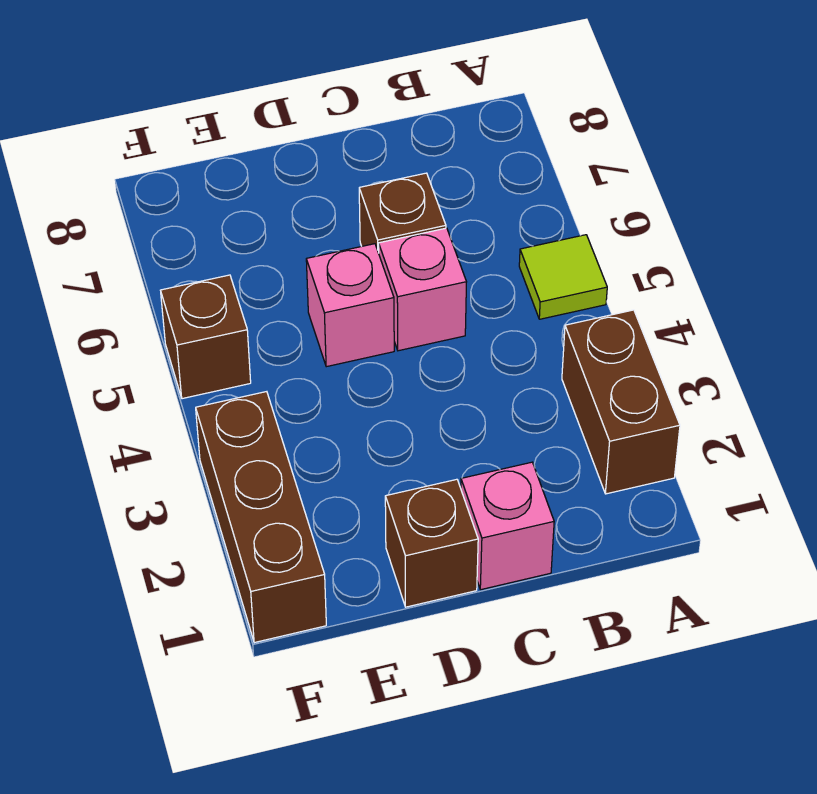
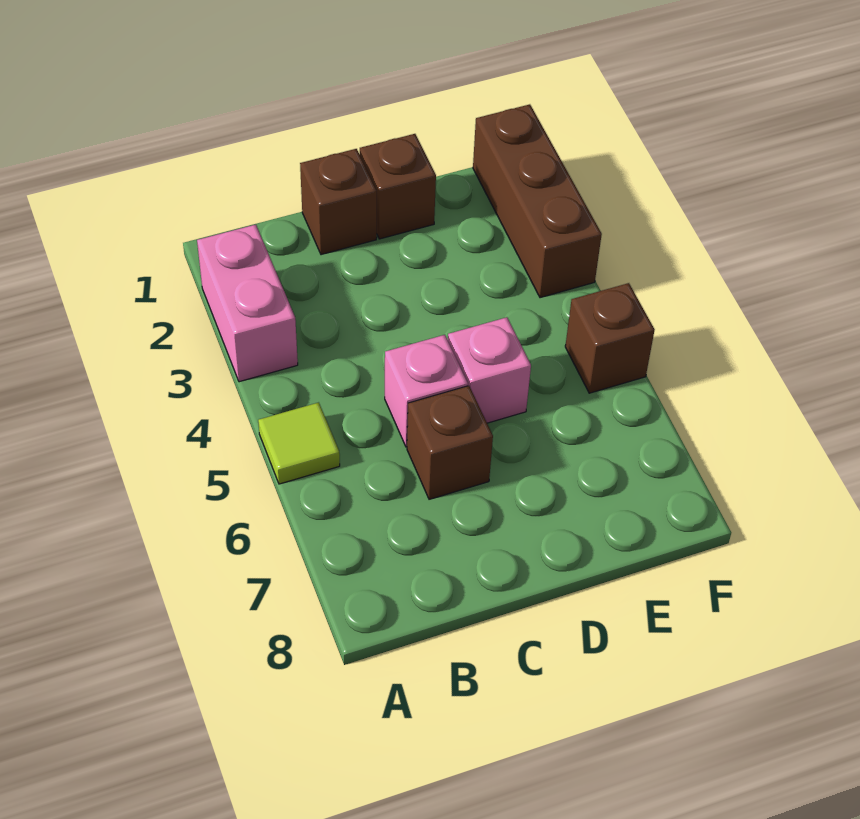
brown 1x2 brick [562,310,680,494] -> pink 1x2 brick [197,225,298,382]
pink 1x1 brick [461,462,554,590] -> brown 1x1 brick [300,149,377,255]

